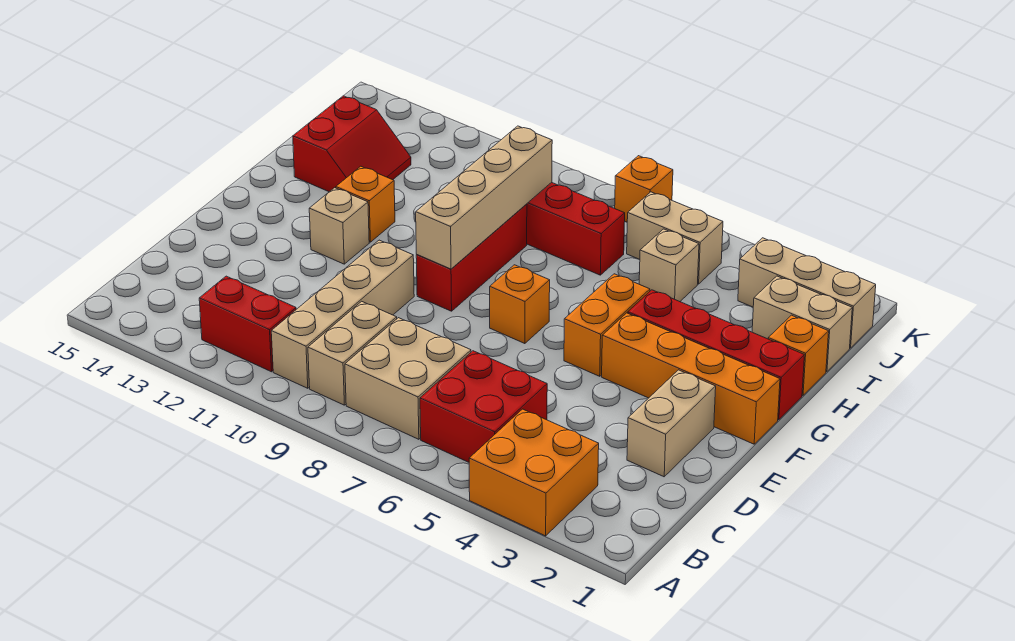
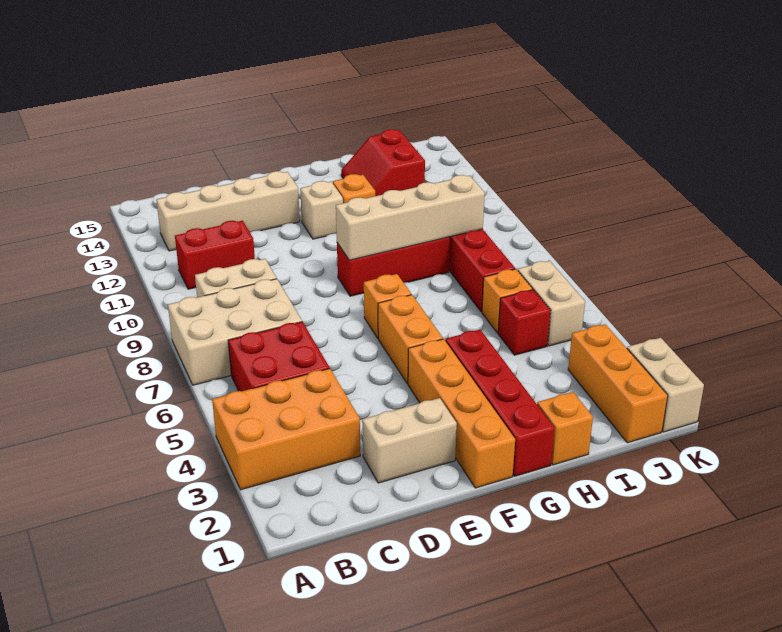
orange 2x2 brick [469,409,599,536] -> orange 2x3 brick [212,369,360,490]
tan 2x2 brick [345,318,471,439] -> tan 2x3 brick [168,279,302,385]
tan 1x4 brick [271,240,414,388] -> tan 1x4 brick moved to [156,171,300,251]
red 1x2 brick [199,276,296,372] -> red 1x2 brick turned to [175,221,255,289]
orange 1x2 brick [564,274,650,376] -> orange 1x2 brick turned to [378,295,443,384]
red 2x2 slope [293,96,411,192] -> red 2x2 slope turned to [341,129,425,196]
tan 1x2 brick [752,276,852,372] -> tan 1x2 brick moved to [627,338,704,432]
tan 1x1 brick [639,229,699,302] -> red 1x1 brick [498,290,551,355]
tan 1x3 brick [738,238,876,348] -> orange 1x3 brick [568,324,668,443]
orange 1x1 brick [615,156,673,222] -> orange 1x1 brick moved to [482,269,533,333]

